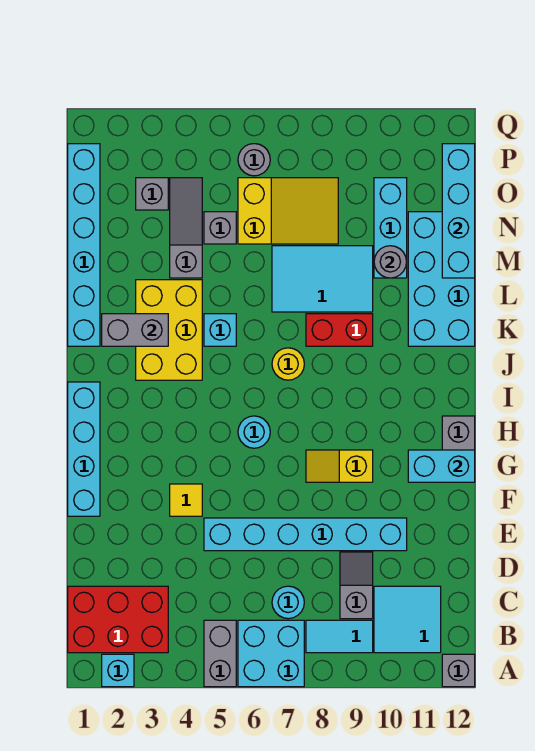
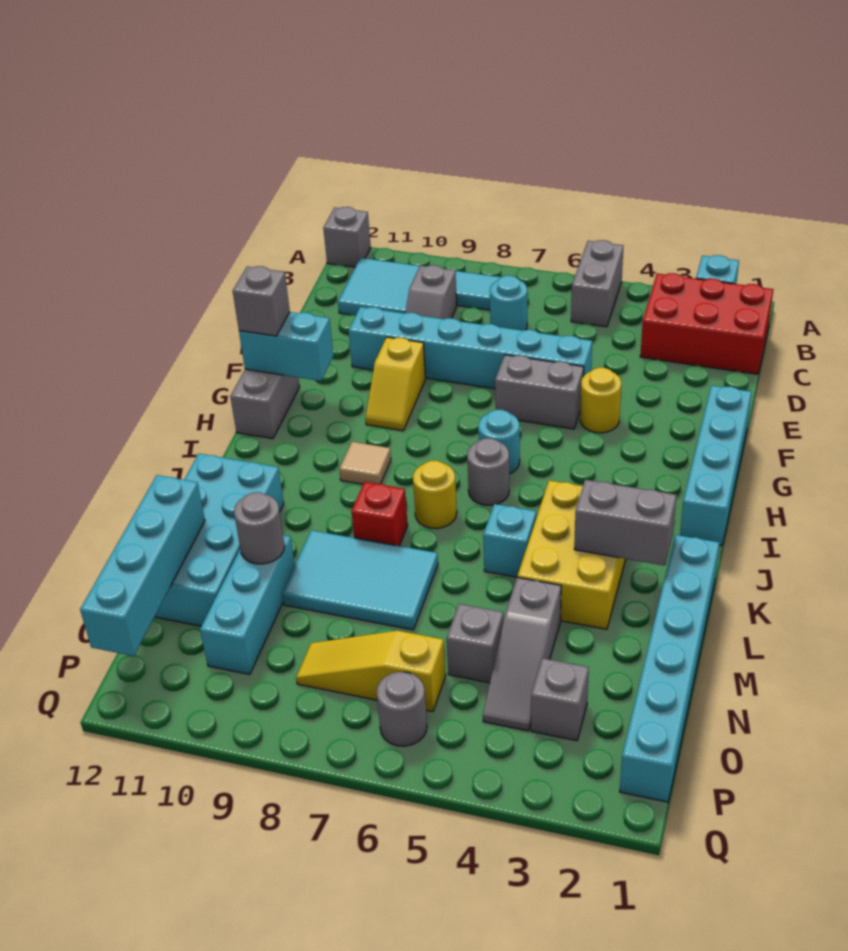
cyan 2x2 brick [238,620,304,687] -> none
yellow 1x1 tile [170,484,202,516] -> yellow 1x1 round brick [580,368,621,433]
none -> grey 1x2 brick [495,355,584,429]
yellow 1x2 slope [306,450,373,482] -> yellow 1x2 slope turned to [365,337,426,431]
none -> grey 1x1 brick [233,266,290,336]
none -> grey 1x1 round brick [467,438,509,505]
none -> tan 1x1 tile [339,442,391,484]
red 1x2 brick [306,314,373,346] -> red 1x1 brick [351,482,408,546]
yellow 2x3 slope [238,178,338,244] -> yellow 1x3 slope [296,631,446,712]

